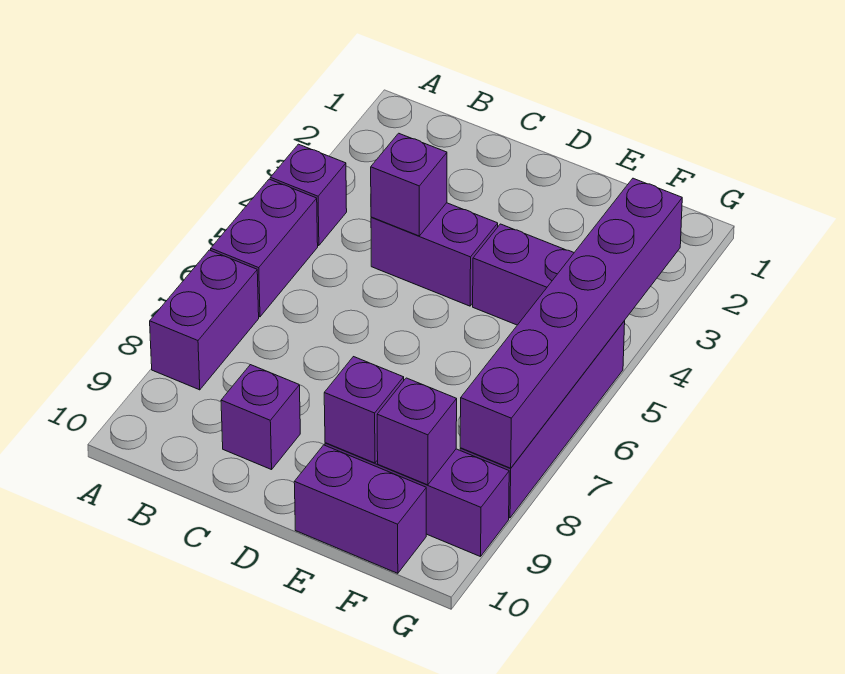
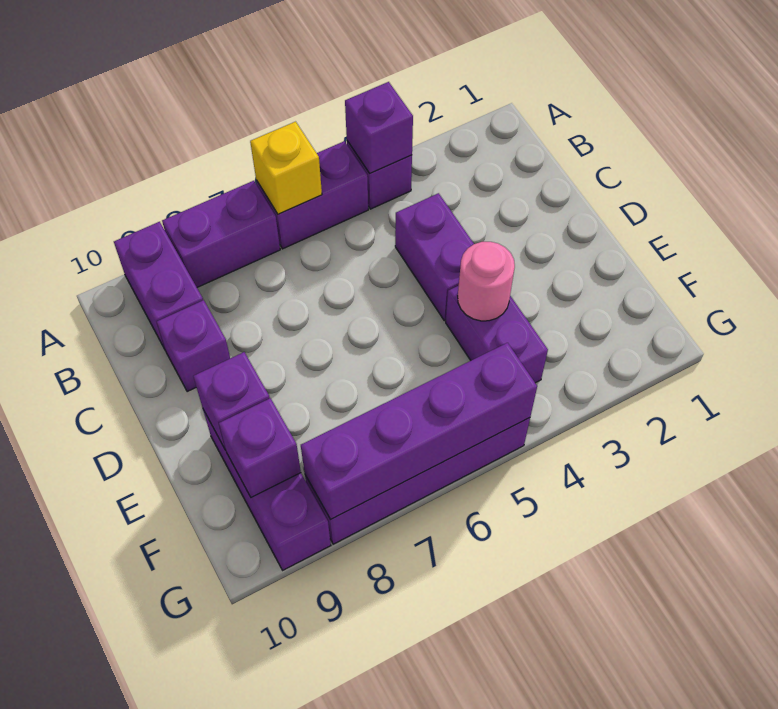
none -> yellow 1x1 brick [250,122,322,214]
purple 1x1 brick [371,133,447,236] -> purple 1x1 brick moved to [345,82,413,173]
none -> pink 1x1 round brick [458,242,515,321]
purple 1x2 brick [294,445,426,573] -> purple 1x2 brick moved to [114,222,203,351]
purple 1x6 brick [460,178,682,468] -> purple 1x4 brick [301,343,537,519]

